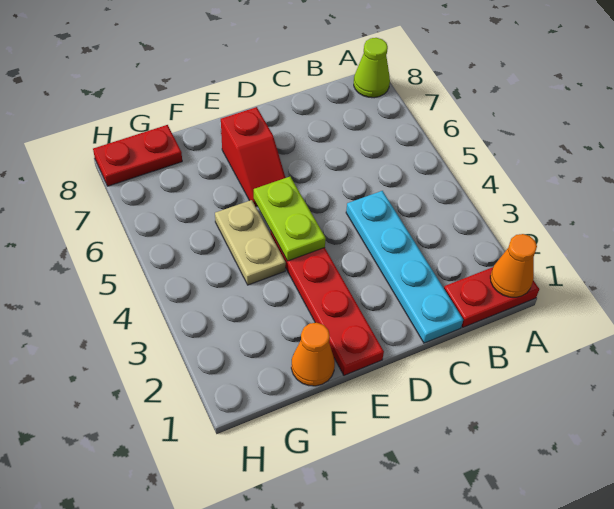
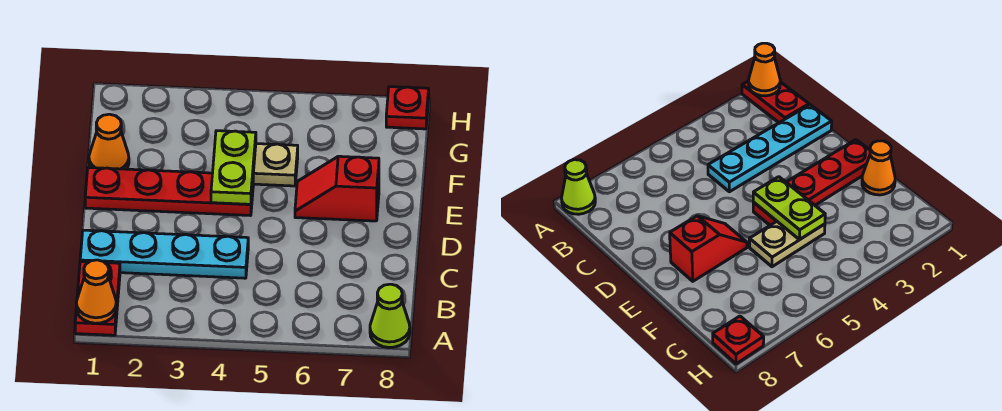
lime 1x2 plate [254,177,326,261] -> lime 1x2 plate turned to [211,131,256,204]
red 1x2 plate [93,125,182,186] -> red 1x1 plate [386,87,429,129]

